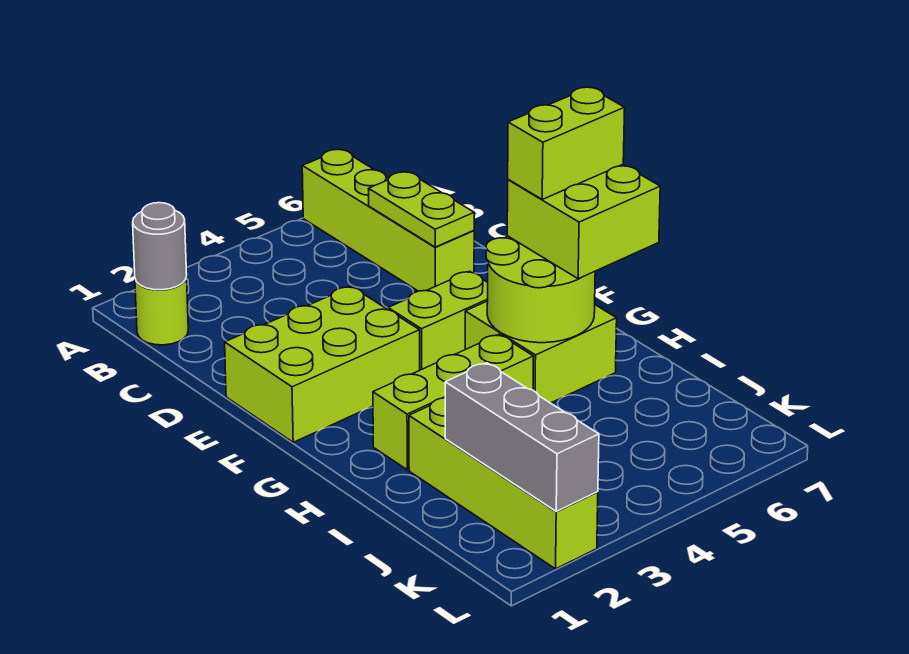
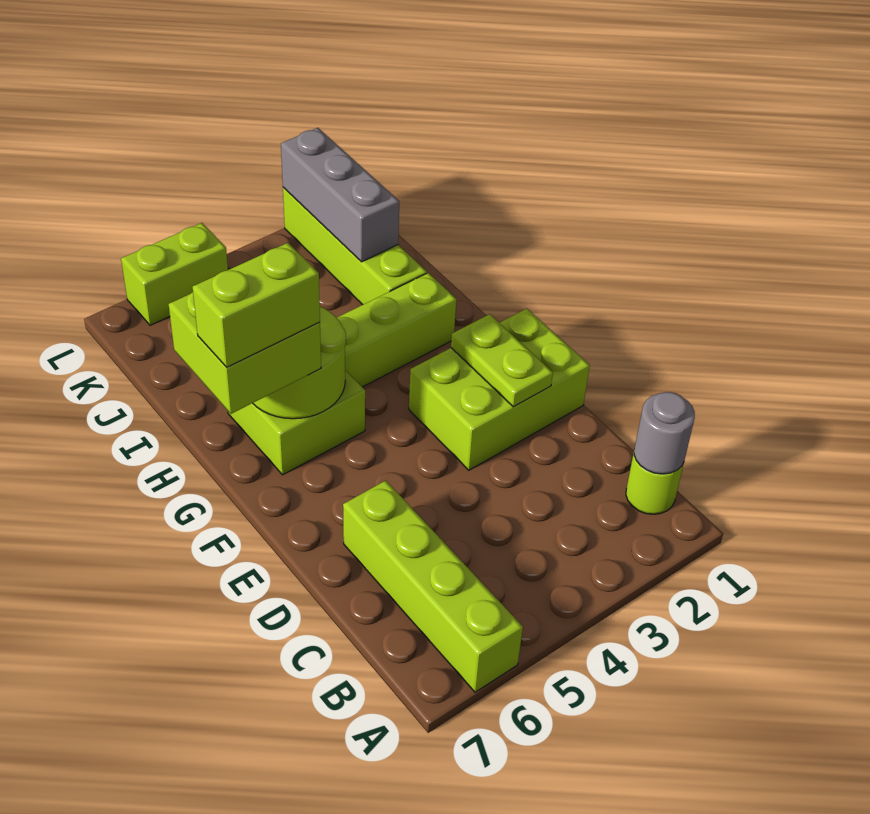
lime 1x2 plate [369,172,474,247] -> lime 1x2 plate moved to [451,314,553,407]
lime 1x2 brick [388,271,488,370] -> lime 1x2 brick moved to [121,223,228,325]

